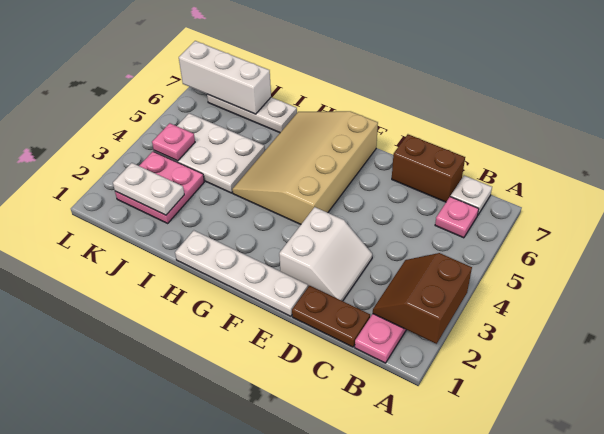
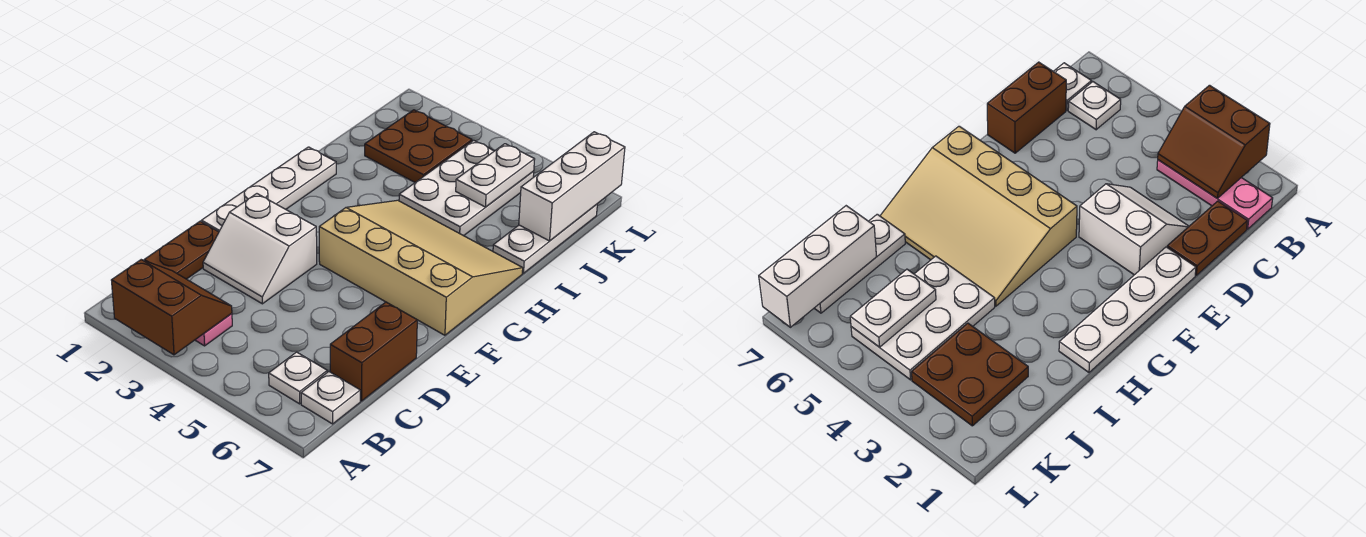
pink 1x1 plate [435,197,479,238] -> white 1x1 plate [269,352,327,404]
pink 2x2 plate [115,152,204,223] -> brown 2x2 plate [365,110,472,182]
white 1x2 plate [113,163,184,215] -> white 1x2 plate moved to [456,144,535,207]
pink 1x1 plate [152,123,195,161] -> none

